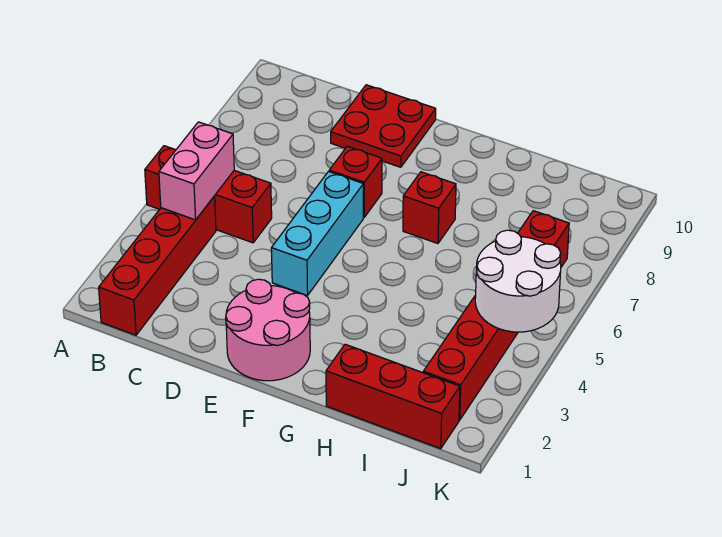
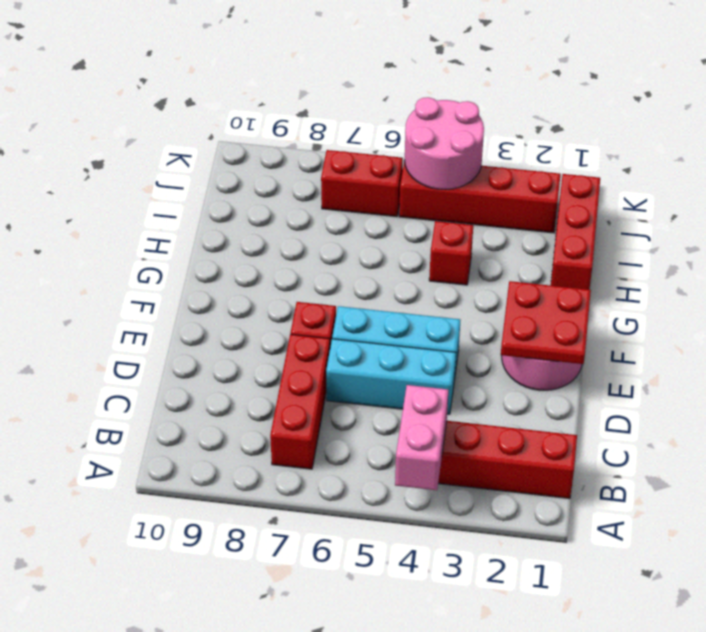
red 1x3 brick [145,146,272,243] -> red 1x3 brick moved to [270,334,330,469]
pink 1x2 brick [159,122,234,220] -> pink 1x2 brick turned to [395,385,448,490]
none -> cyan 1x3 brick [326,339,456,414]
red 2x2 plate [331,85,436,167] -> red 2x2 plate moved to [501,281,591,364]
red 1x1 brick [403,172,456,243] -> red 1x1 brick moved to [429,221,473,285]
white 2x2 round brick [475,230,561,332] -> pink 2x2 round brick [404,97,484,189]

